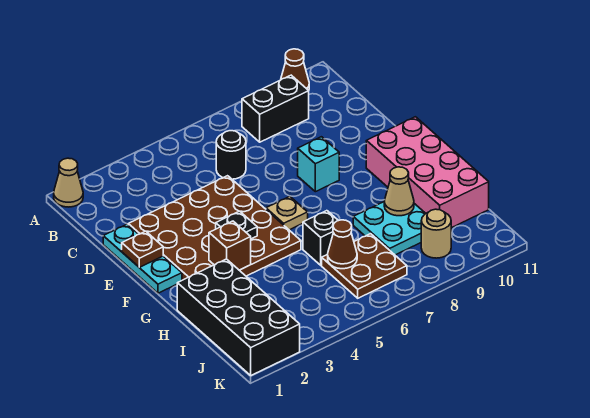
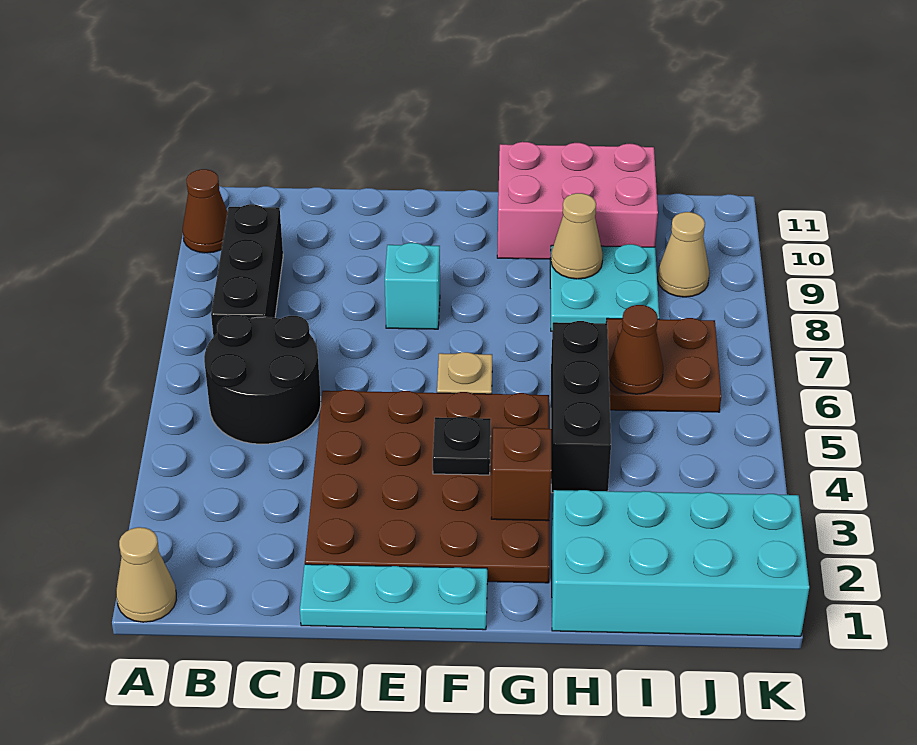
black 1x2 brick [242,75,309,142] -> black 1x3 brick [211,204,283,337]
black 1x1 round brick [216,131,246,179] -> black 2x2 round brick [204,315,321,444]
brown 1x1 plate [122,231,163,267] -> none
pink 2x4 brick [366,117,489,228] -> pink 2x3 brick [497,142,658,259]
black 2x4 brick [177,259,300,375] -> cyan 2x4 brick [552,490,809,636]
black 1x1 brick [303,211,338,265] -> black 1x3 brick [551,321,611,493]
tan 1x1 round brick [421,209,451,258] -> tan 1x1 cone [658,212,709,297]

